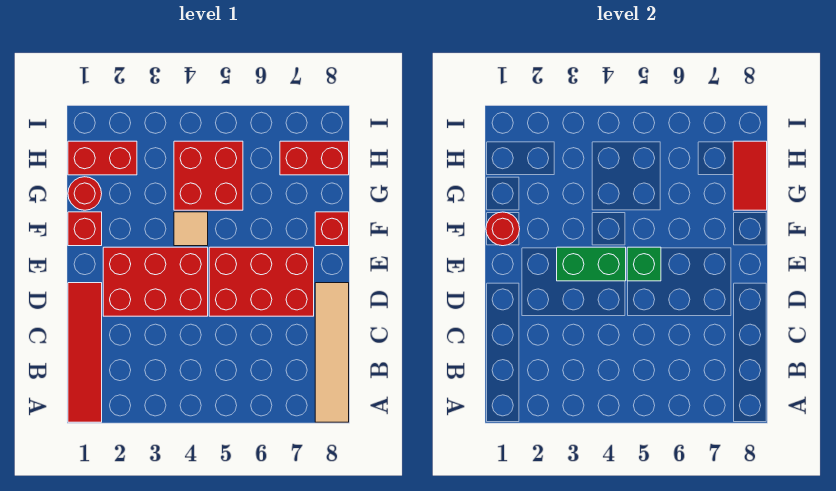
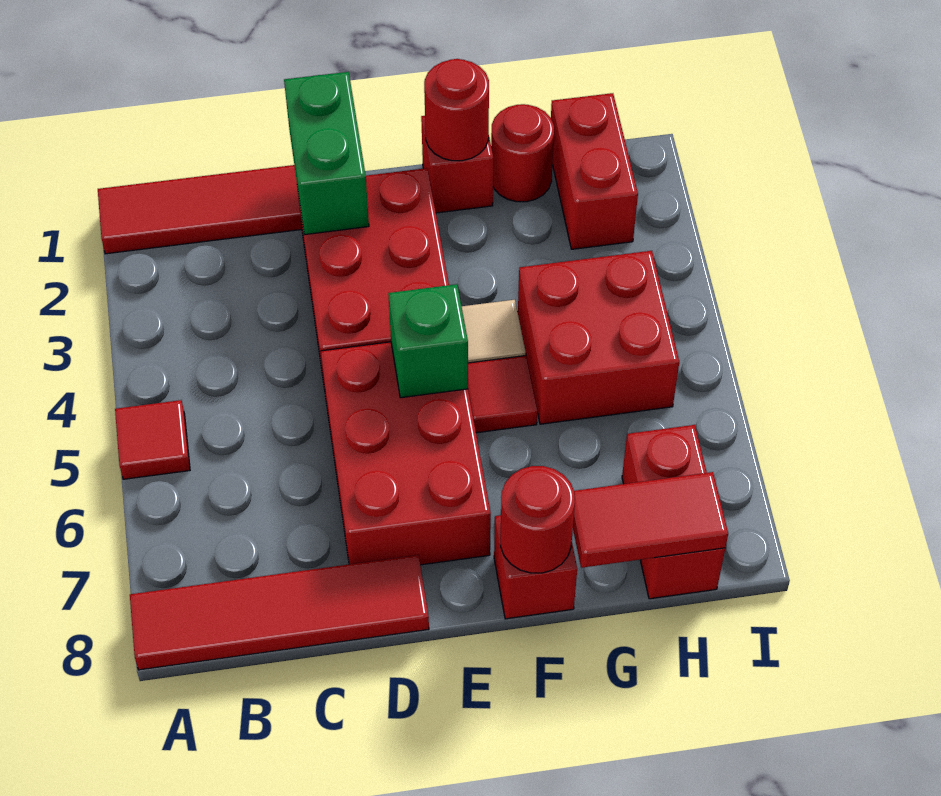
none -> red 1x1 tile [115,400,190,479]
tan 1x4 tile [315,283,349,422] -> red 1x4 tile [130,555,429,670]
green 1x2 brick [557,247,626,281] -> green 1x2 brick moved to [284,72,369,235]
none -> red 1x1 tile [468,356,537,433]
none -> red 1x1 round brick [501,466,575,573]

